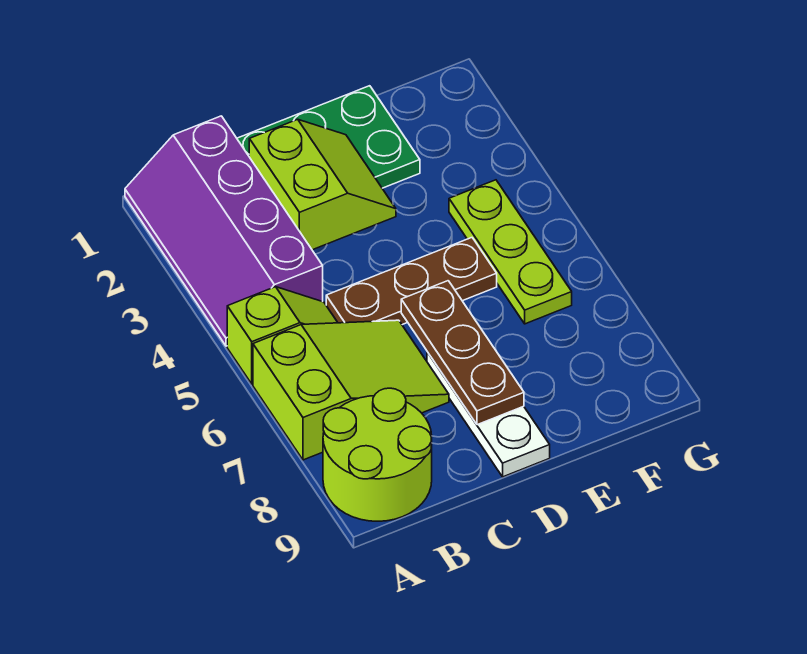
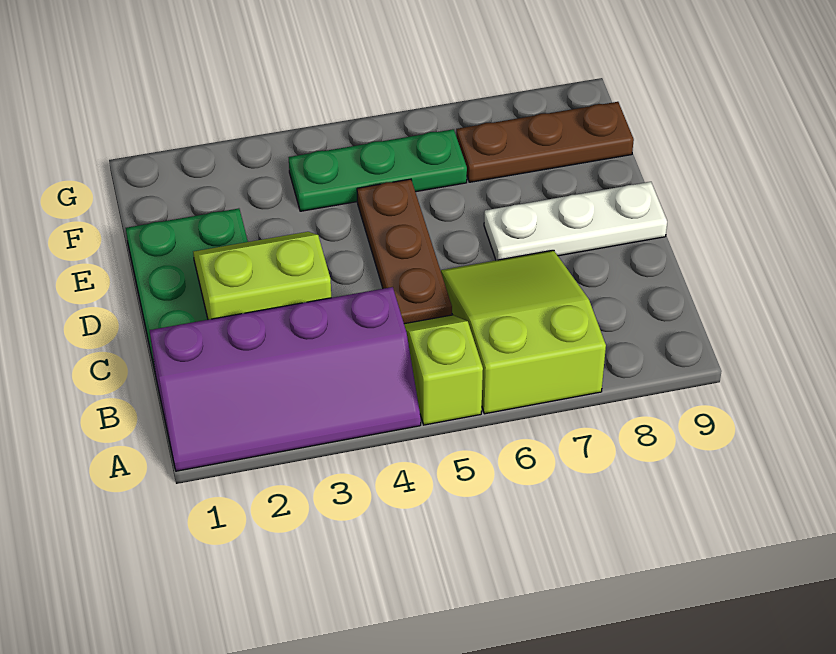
lime 2x2 round brick [323,388,432,521] -> none
brown 1x3 plate [401,281,524,425] -> brown 1x3 plate moved to [456,102,634,182]
lime 1x3 plate [449,180,572,324] -> green 1x3 plate [289,129,467,211]

